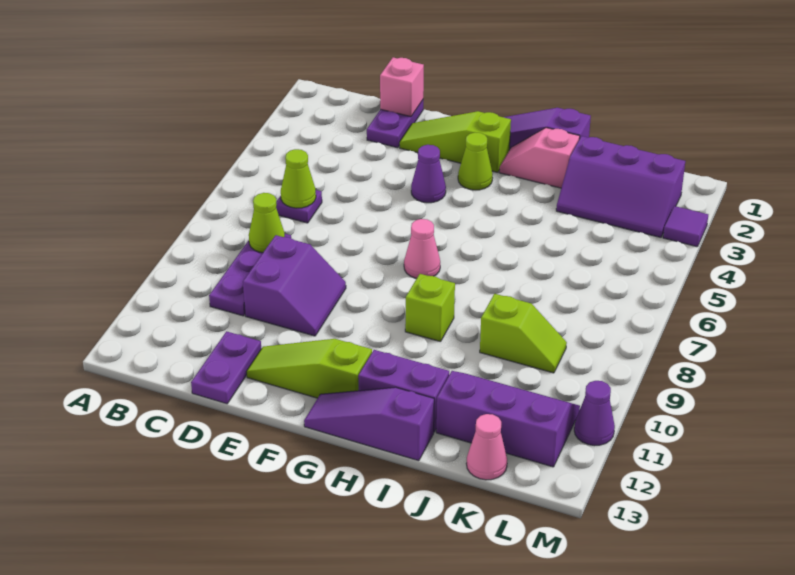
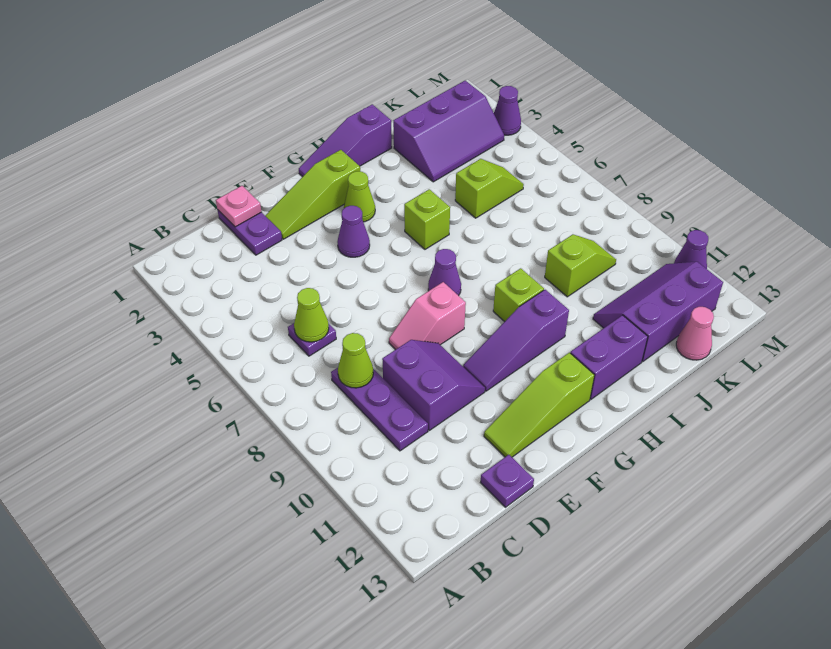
pink 1x1 brick [380,57,424,117] -> pink 1x1 plate [216,186,261,227]
purple 1x2 plate [191,331,261,404] -> purple 1x1 plate [481,455,534,507]
pink 1x1 cone [404,219,440,278] -> purple 1x1 cone [428,249,461,296]
purple 1x3 slope [304,387,434,461] -> purple 1x3 slope moved to [463,290,569,391]
pink 1x2 slope [499,128,580,188] -> pink 1x2 slope moved to [389,282,466,350]
none -> lime 1x1 brick [404,189,450,249]
none -> lime 1x2 slope [455,159,524,218]
purple 1x1 tile [663,206,708,247] -> purple 1x1 cone [494,86,521,135]

